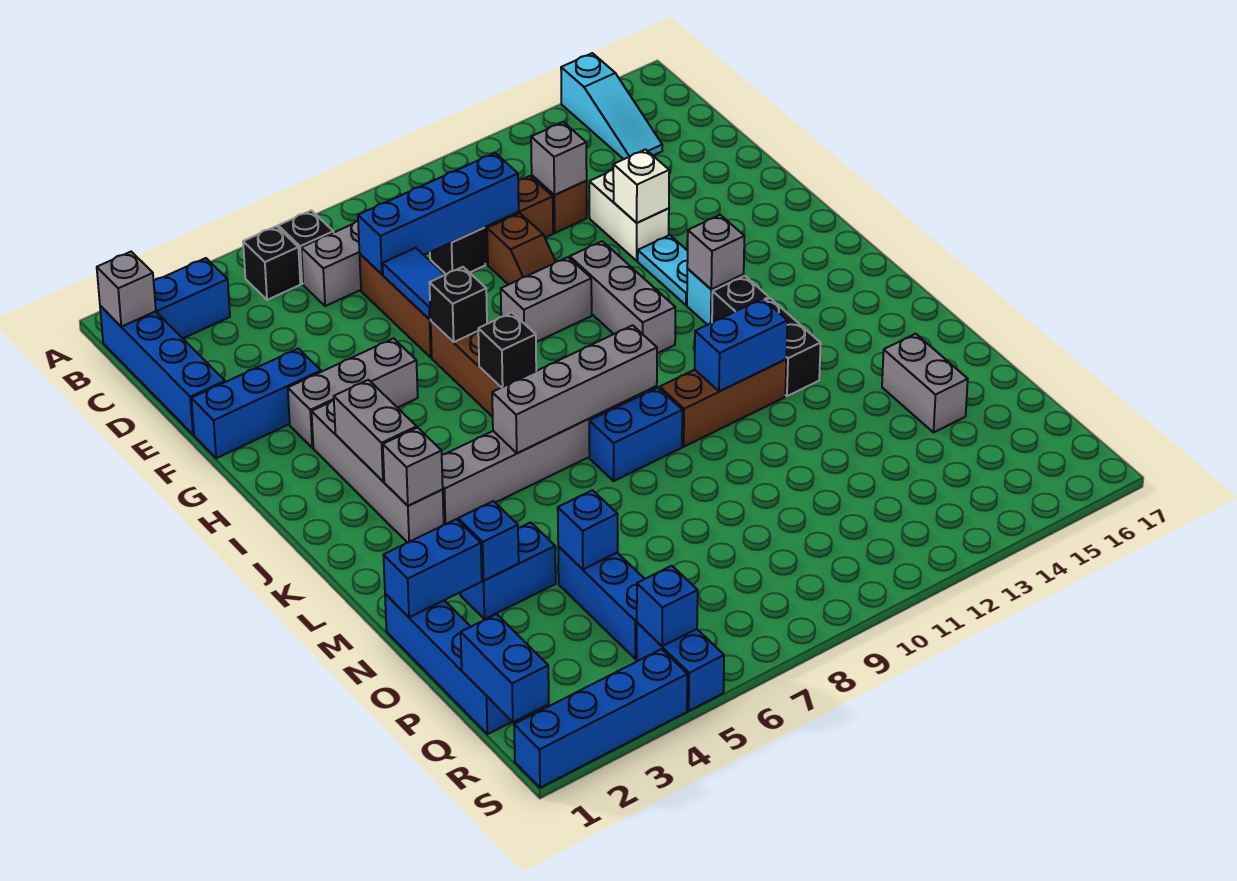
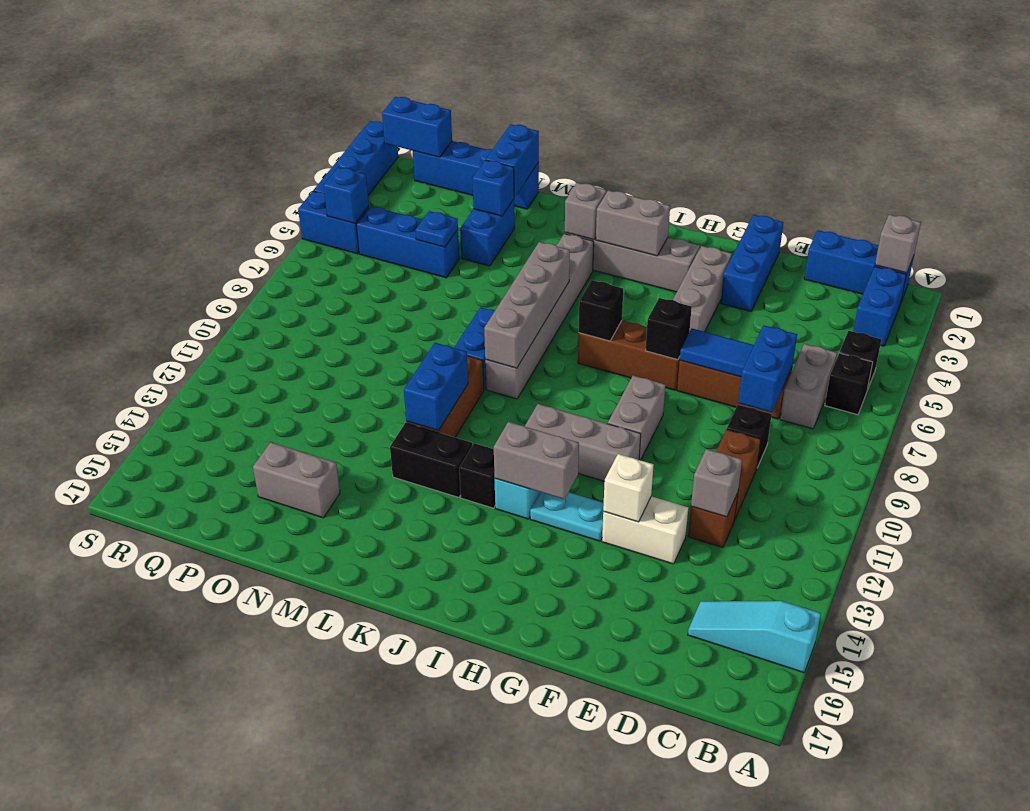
blue 1x4 brick [100,306,225,435] -> blue 1x3 brick [804,230,914,302]
blue 1x4 brick [358,153,519,274] -> blue 1x2 brick [738,325,797,412]
brown 1x2 slope [487,213,556,285] -> none
grey 1x1 brick [687,215,744,289] -> grey 1x2 brick [494,422,579,499]
blue 1x1 brick [558,490,618,569] -> blue 1x1 plate [415,211,458,247]

